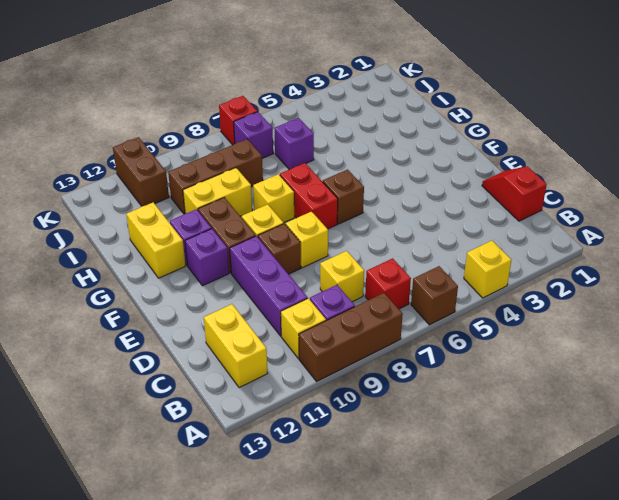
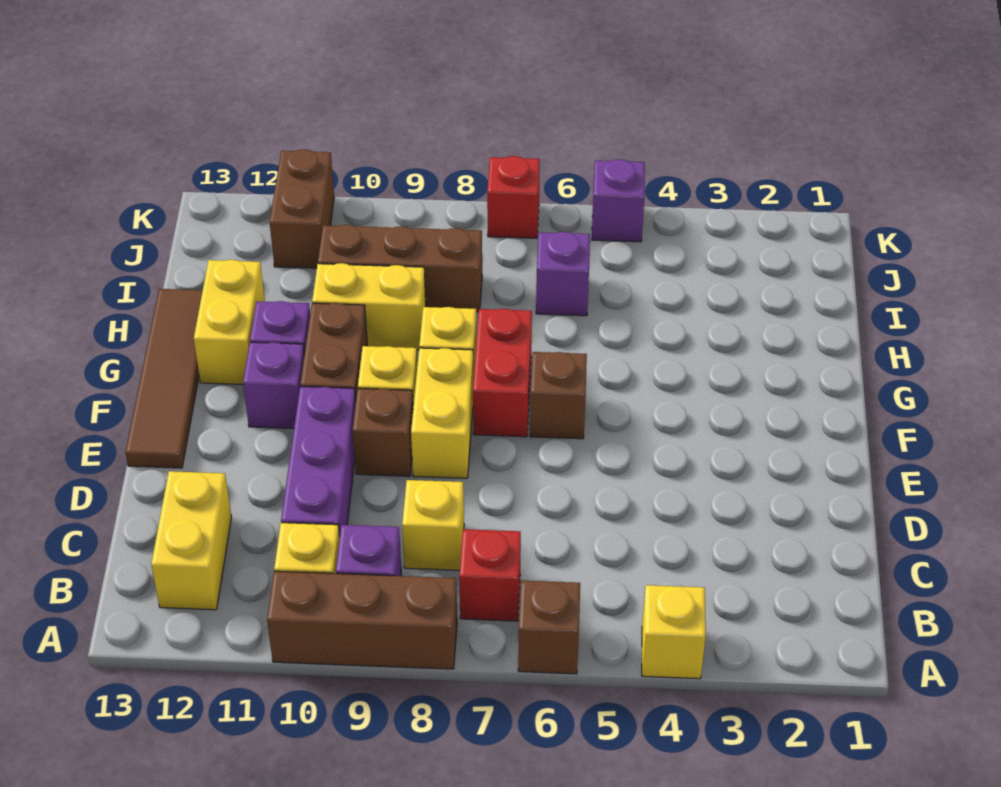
red 1x2 slope [482,166,547,221] -> none
yellow 1x1 brick [286,211,328,268] -> yellow 1x2 brick [411,348,474,478]
none -> brown 1x4 tile [125,289,203,468]
purple 1x1 brick [234,112,273,158] -> purple 1x1 brick moved to [592,159,645,242]

